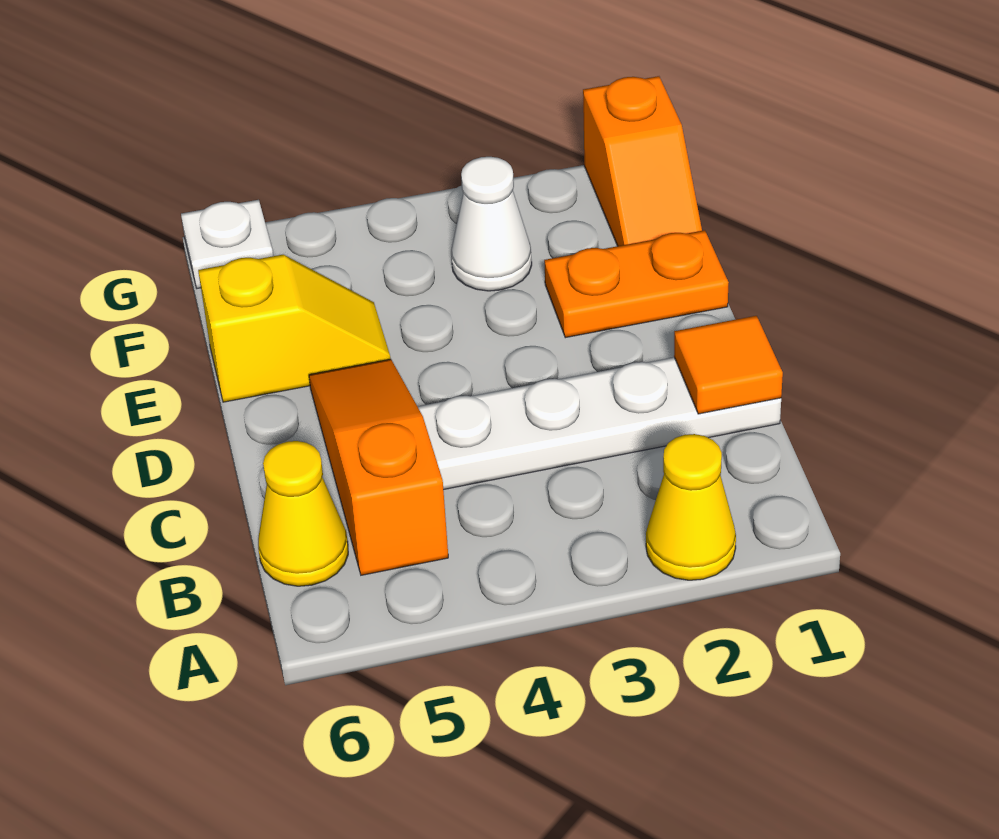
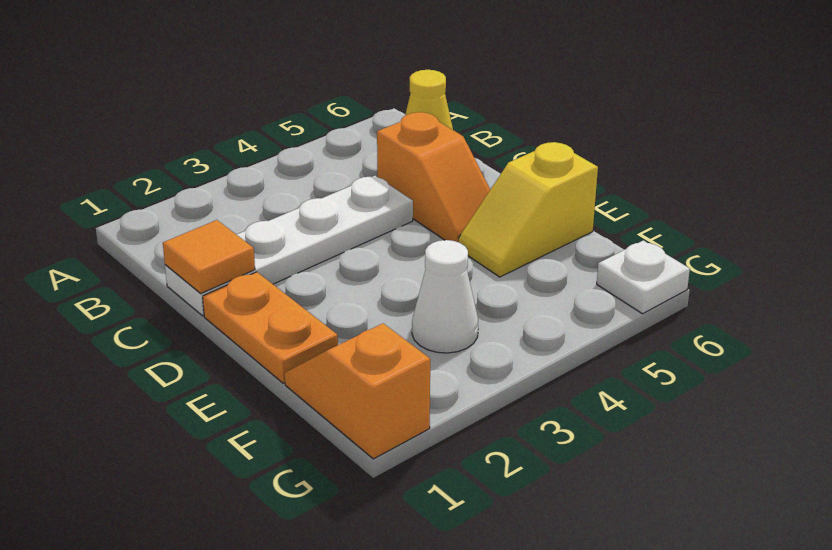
yellow 1x1 cone [646,434,736,580] -> none
orange 1x3 slope [309,359,448,575] -> orange 1x2 slope [377,112,490,242]
orange 1x2 plate [544,230,729,338] -> orange 1x2 plate turned to [203,272,338,383]

